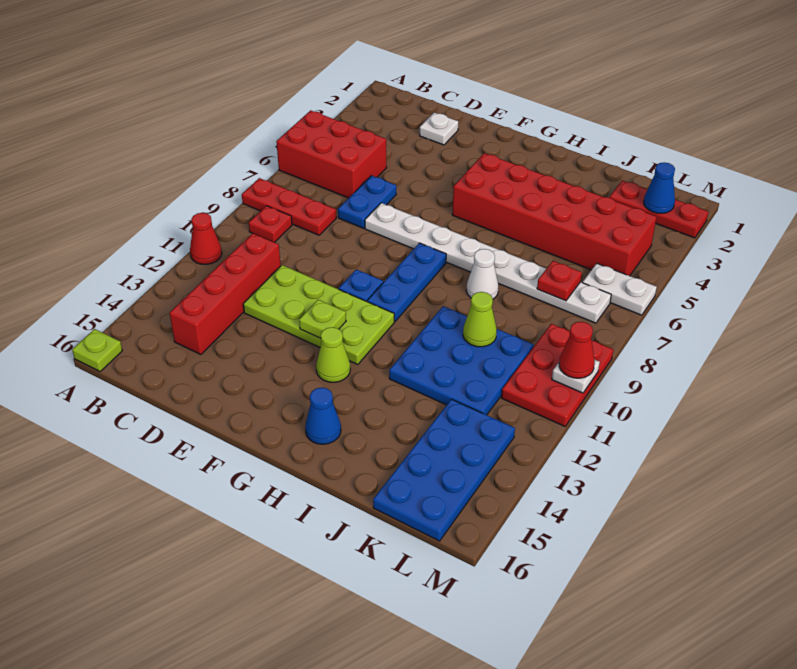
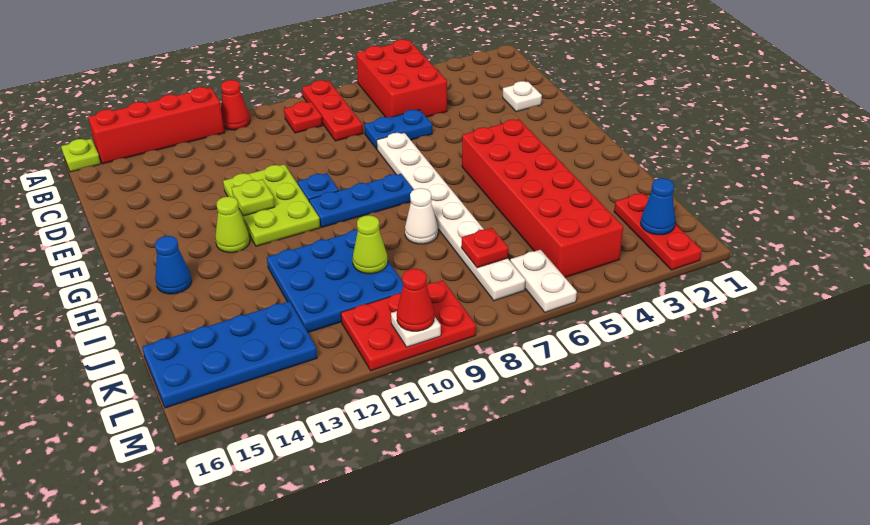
red 1x4 brick [170,233,281,354] -> red 1x4 brick moved to [88,87,224,164]
lime 2x4 plate [243,265,394,365] -> lime 2x3 plate [223,164,320,246]

